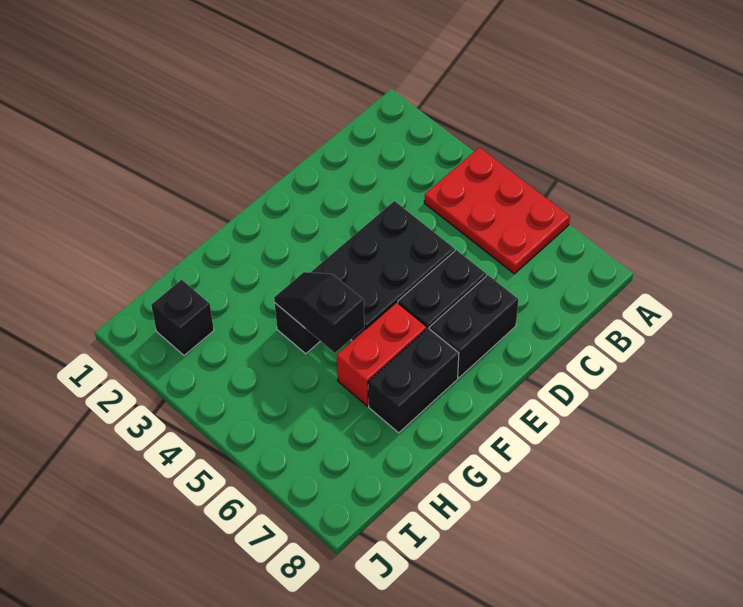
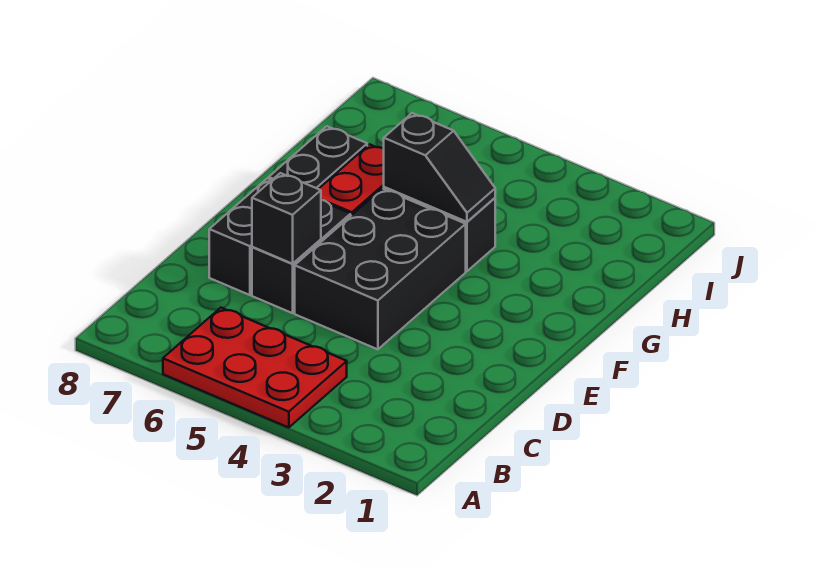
black 1x1 brick [151,280,214,355] -> black 1x1 brick moved to [252,173,321,264]

